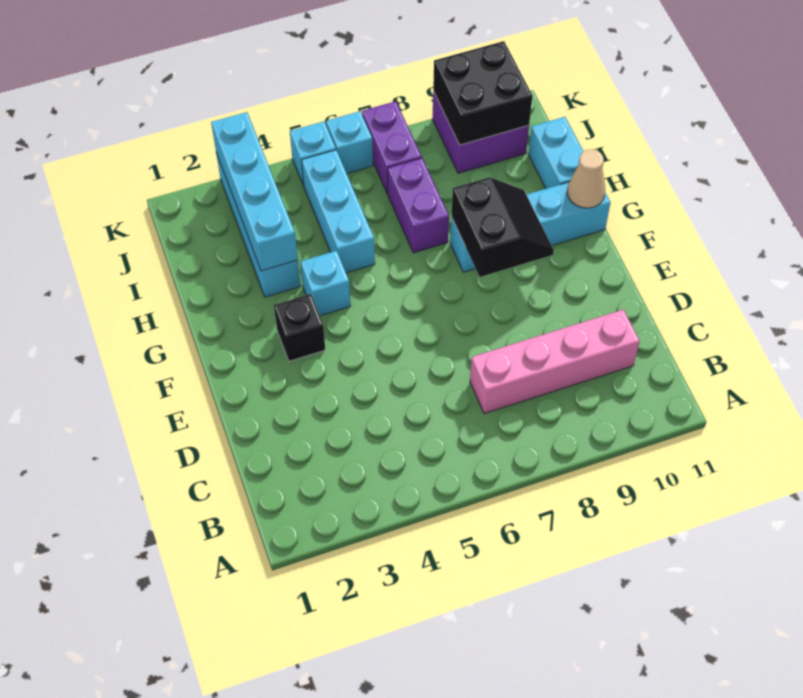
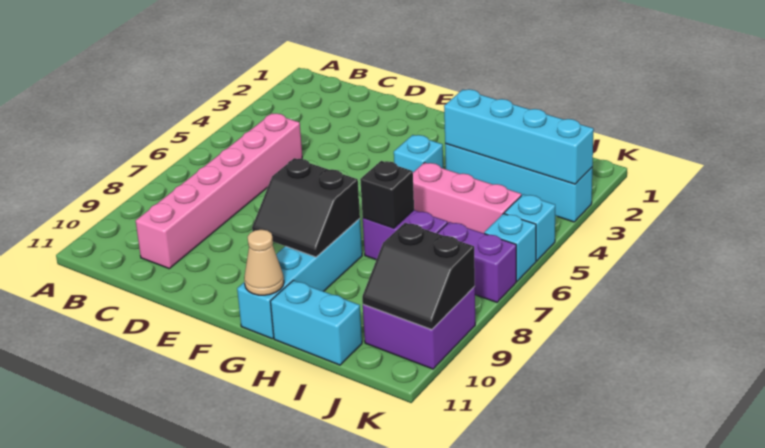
pink 1x4 brick [470,309,640,414] -> pink 1x6 brick [136,113,302,269]
black 1x1 brick [274,294,325,361] -> black 1x1 brick moved to [360,161,414,228]
cyan 1x3 brick [302,150,375,273] -> pink 1x3 brick [413,163,521,233]
black 2x2 brick [433,41,532,145] -> black 2x2 slope [362,223,475,329]

